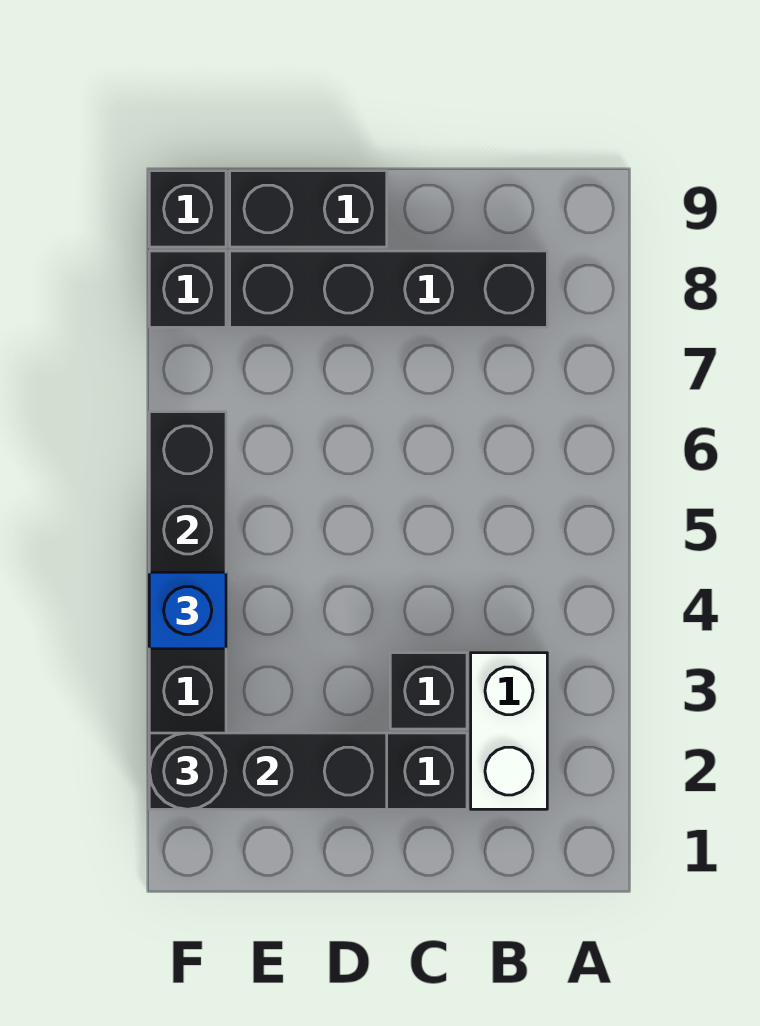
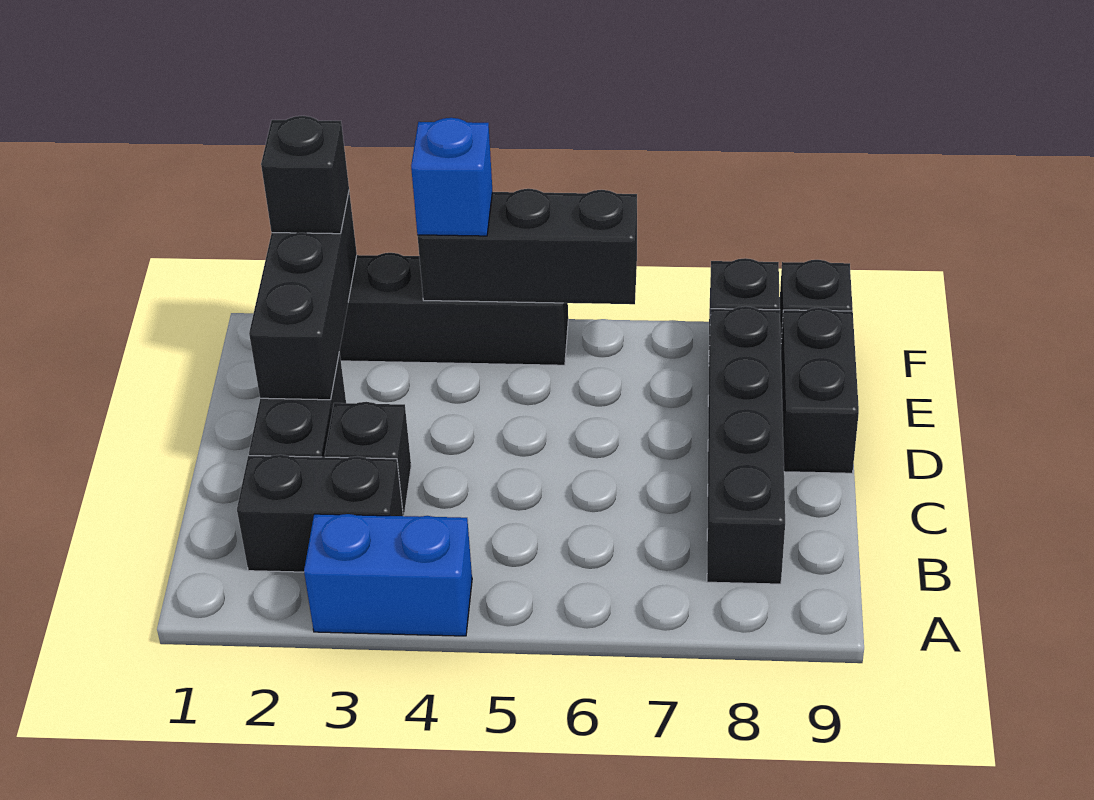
none -> blue 1x2 brick [304,514,472,636]
white 1x2 brick [471,653,547,809] -> black 1x2 brick [237,455,403,572]
black 1x1 round brick [149,733,226,809] -> black 1x1 brick [261,116,349,234]

